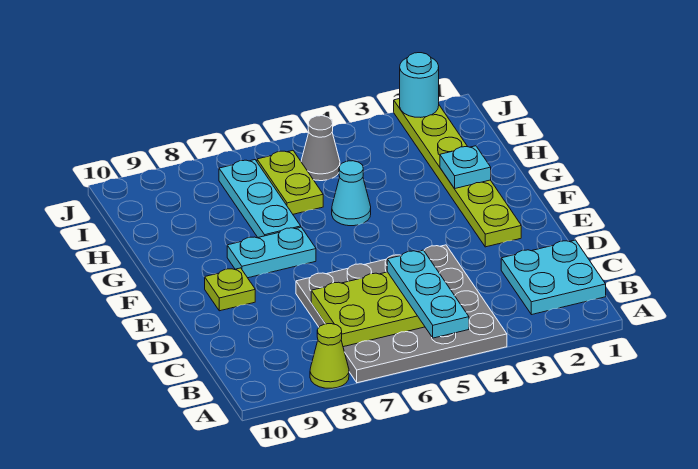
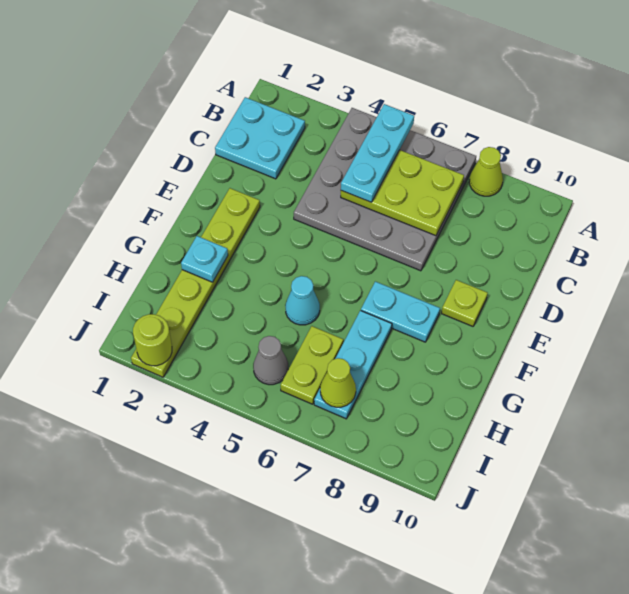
none -> lime 1x1 cone [320,358,356,407]
cyan 1x1 round brick [400,53,439,117] -> lime 1x1 round brick [133,314,172,366]

